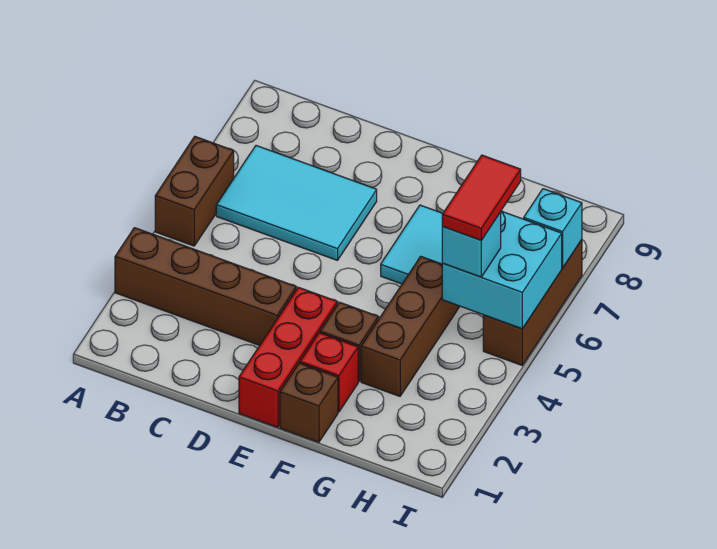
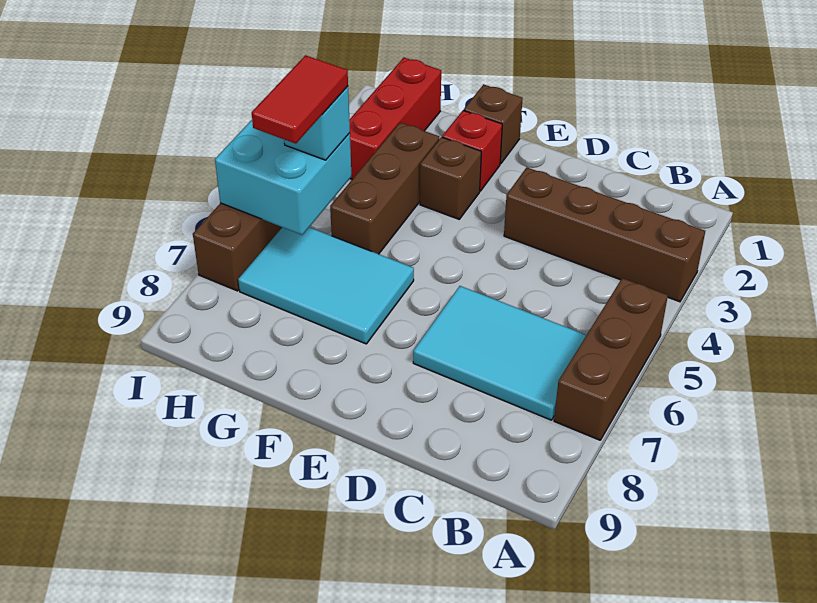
brown 1x2 brick [155,137,234,246] -> brown 1x3 brick [554,278,668,440]
red 1x3 brick [239,287,337,427] -> red 1x3 brick moved to [349,58,441,179]
cyan 1x1 brick [524,189,582,268] -> none

